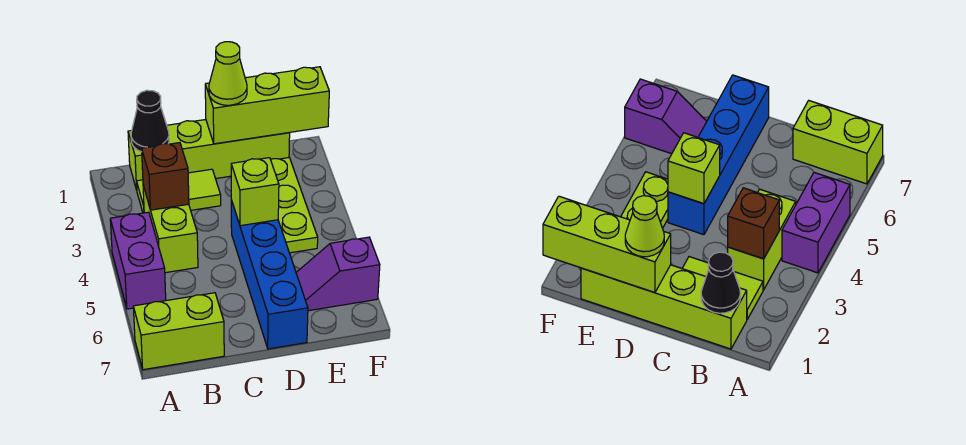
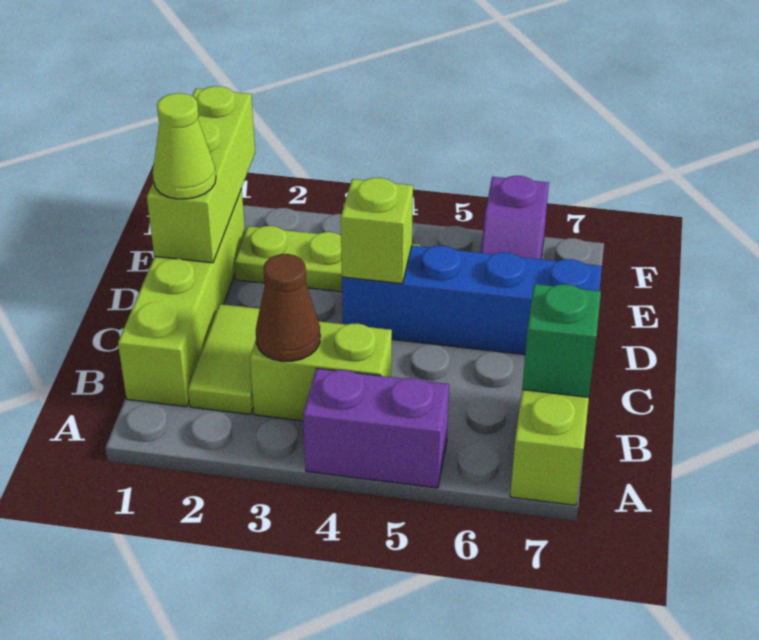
black 1x1 cone [131,90,169,152] -> none
brown 1x1 brick [142,143,189,210] -> brown 1x1 cone [256,254,320,361]
none -> green 1x1 brick [522,284,601,397]

